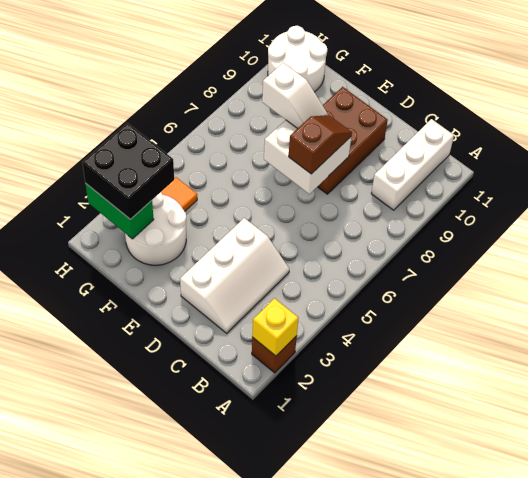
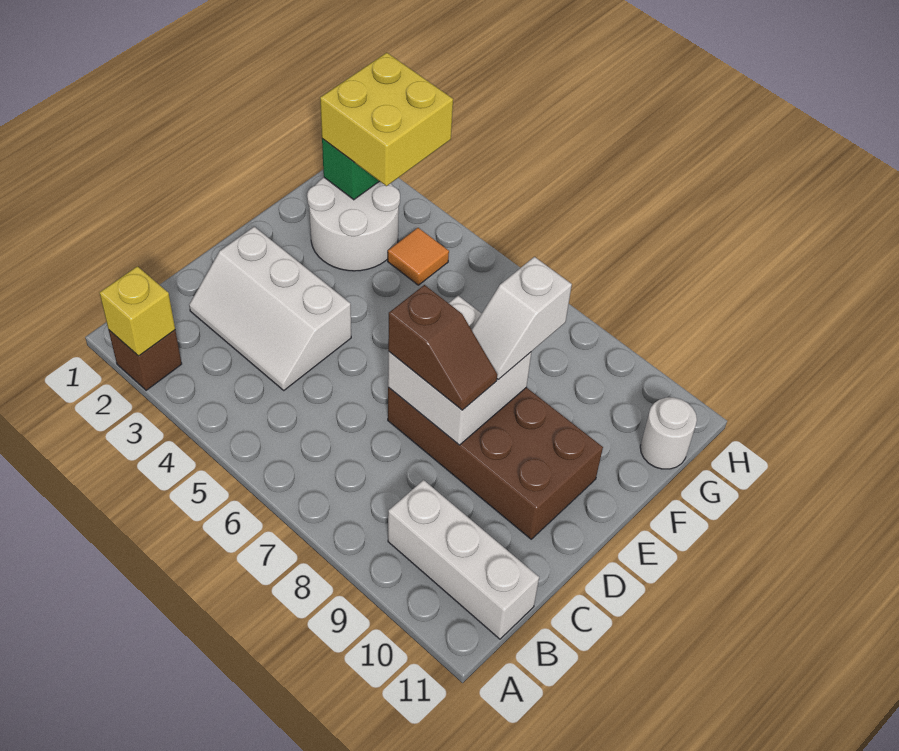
brown 2x3 brick [318,87,388,194] -> brown 2x4 brick [388,387,603,539]
black 2x2 brick [82,123,174,219] -> yellow 2x2 brick [320,53,453,186]
white 2x2 round brick [268,26,327,92] -> white 1x1 round brick [640,397,697,469]

